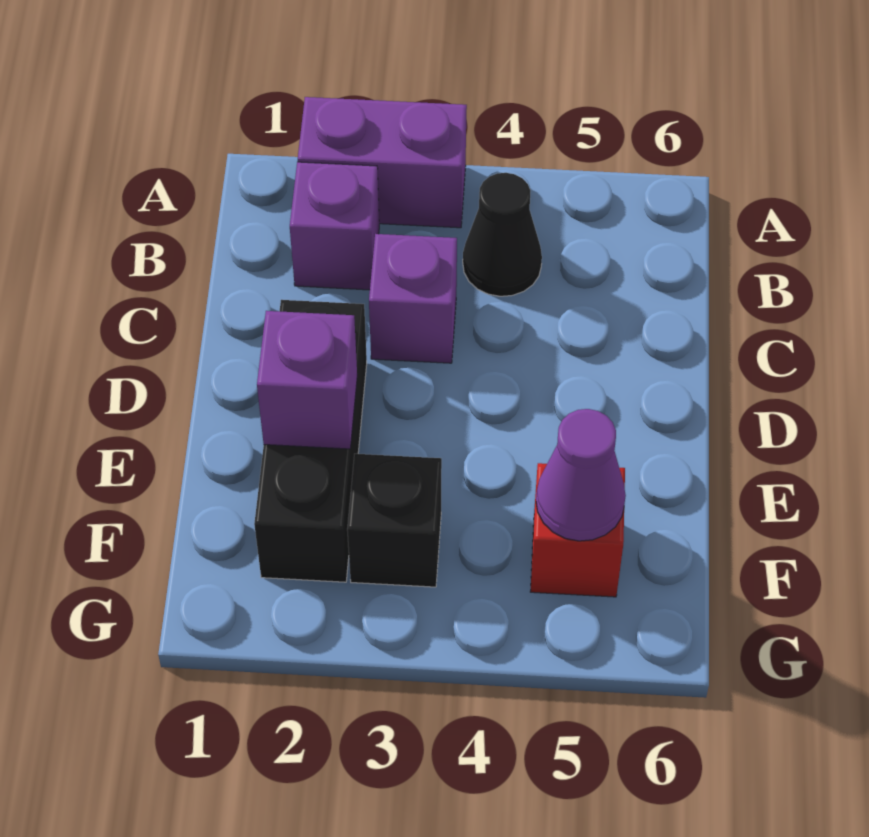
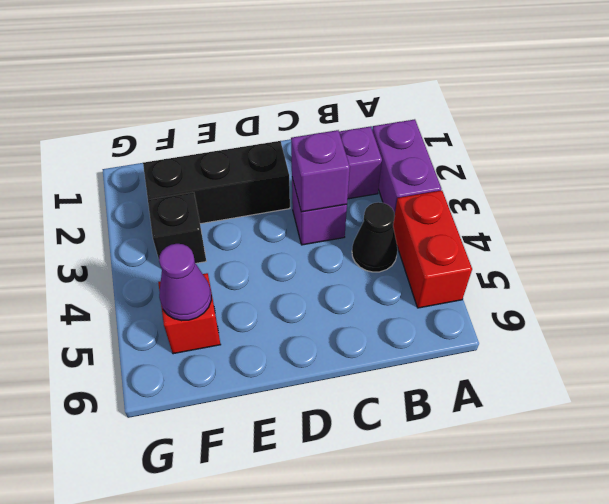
none -> red 1x2 brick [393,190,472,308]
purple 1x1 brick [257,311,357,449] -> purple 1x1 brick moved to [291,130,350,212]

